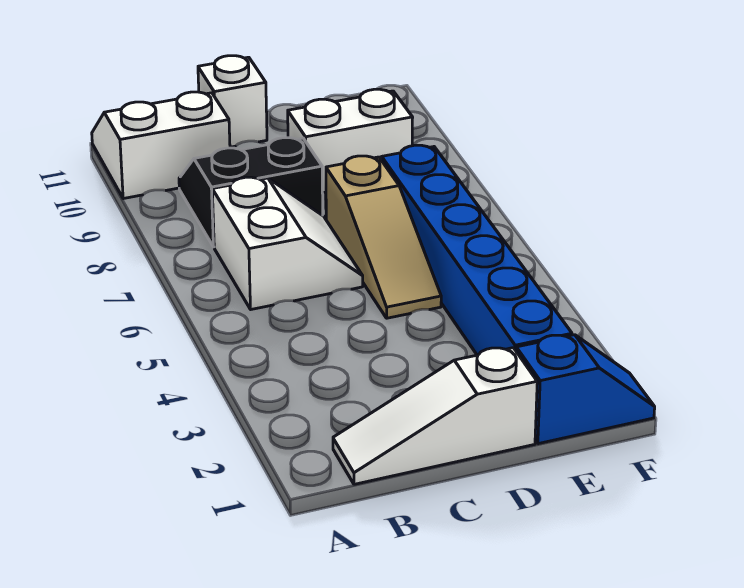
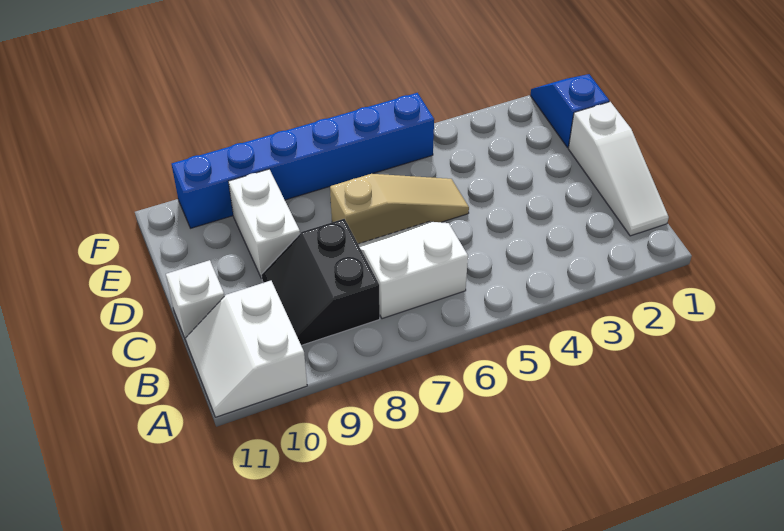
blue 1x6 brick [382,145,572,355] -> blue 1x6 brick moved to [172,93,434,228]

